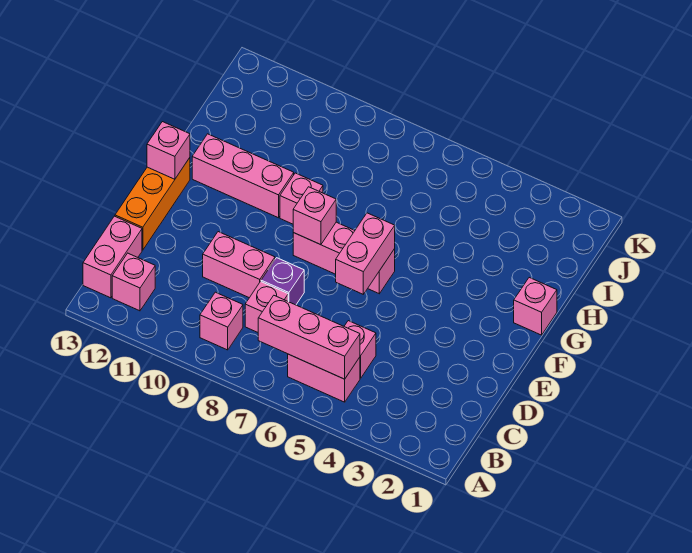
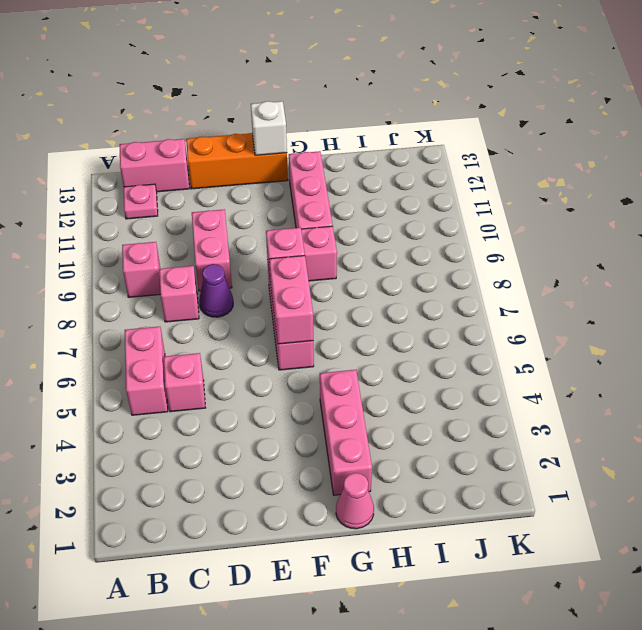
pink 1x3 brick [258,296,360,379] -> pink 1x3 brick moved to [320,370,372,495]
pink 1x1 brick [112,253,155,311] -> pink 1x1 plate [124,184,158,219]
purple 1x1 brick [261,258,304,305] -> purple 1x1 cone [199,264,233,317]
pink 1x2 brick [336,213,395,294] -> pink 1x2 brick turned to [269,256,313,344]
pink 1x1 brick [147,122,190,179] -> white 1x1 brick [251,101,287,155]
pink 1x1 brick [514,278,557,335] -> pink 1x1 cone [336,473,374,529]

